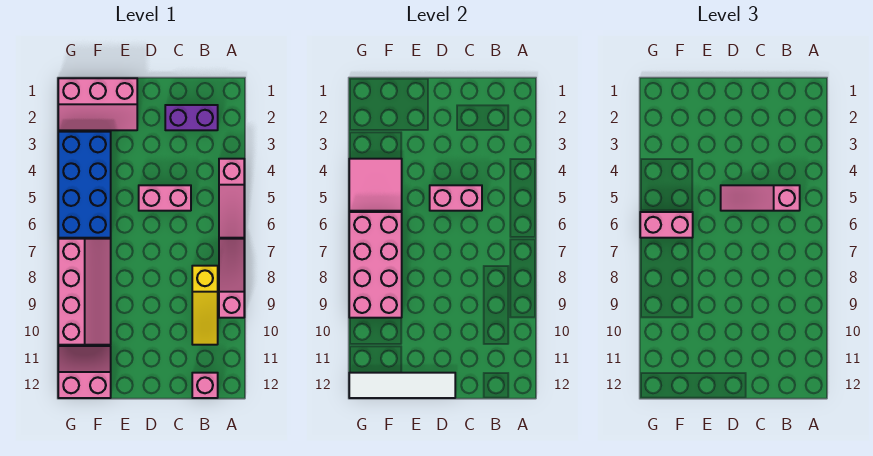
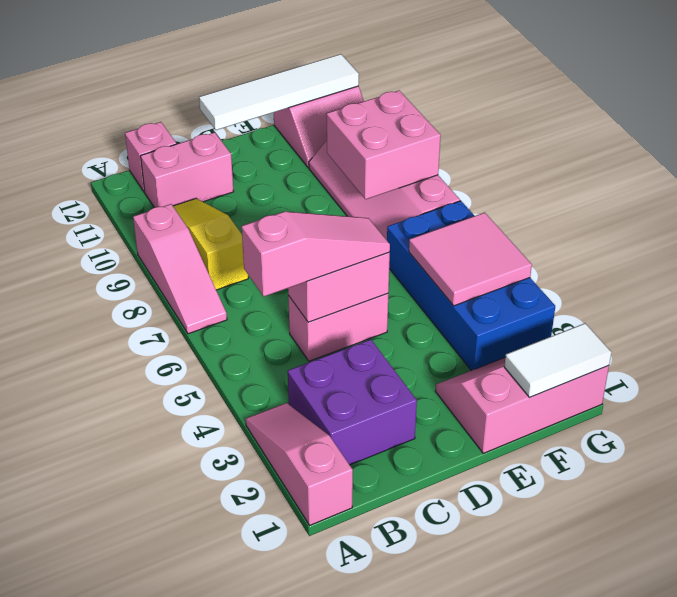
pink 1x3 slope [219,159,244,238] -> pink 1x3 slope moved to [246,403,353,525]
purple 1x2 brick [165,105,218,130] -> purple 2x2 brick [288,339,417,465]
none -> white 1x2 tile [504,323,611,397]
pink 2x4 brick [349,212,402,318] -> pink 2x2 brick [327,91,441,199]
pink 1x2 brick [640,212,693,238] -> pink 1x2 brick moved to [141,132,234,207]

